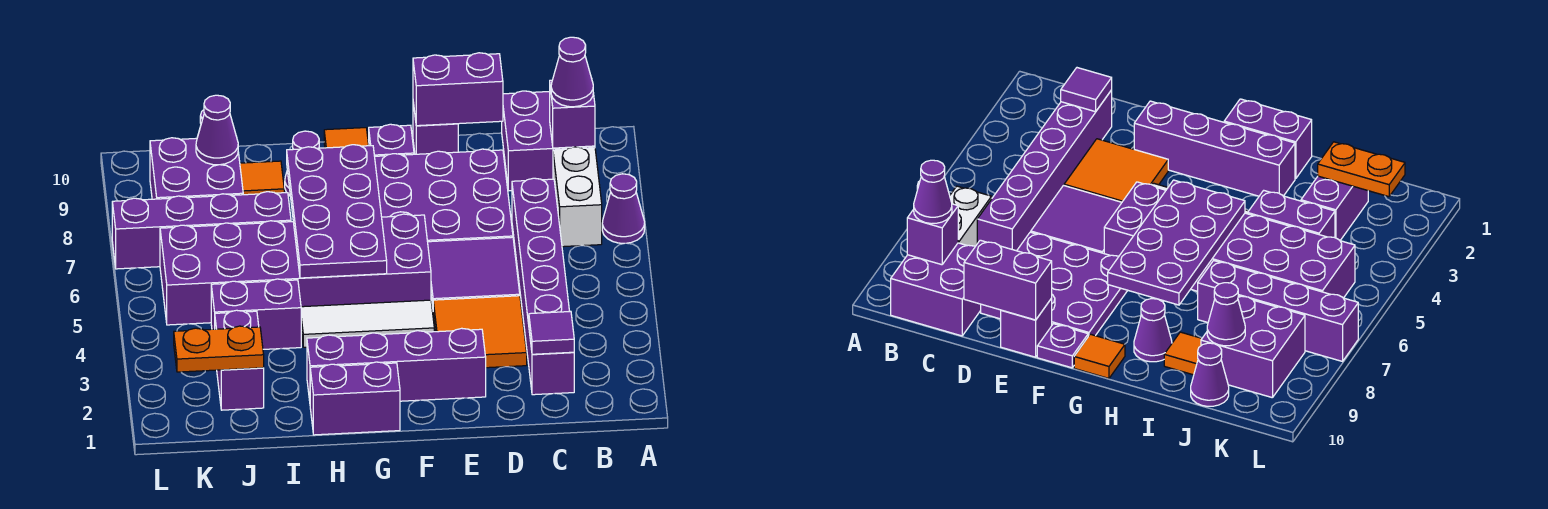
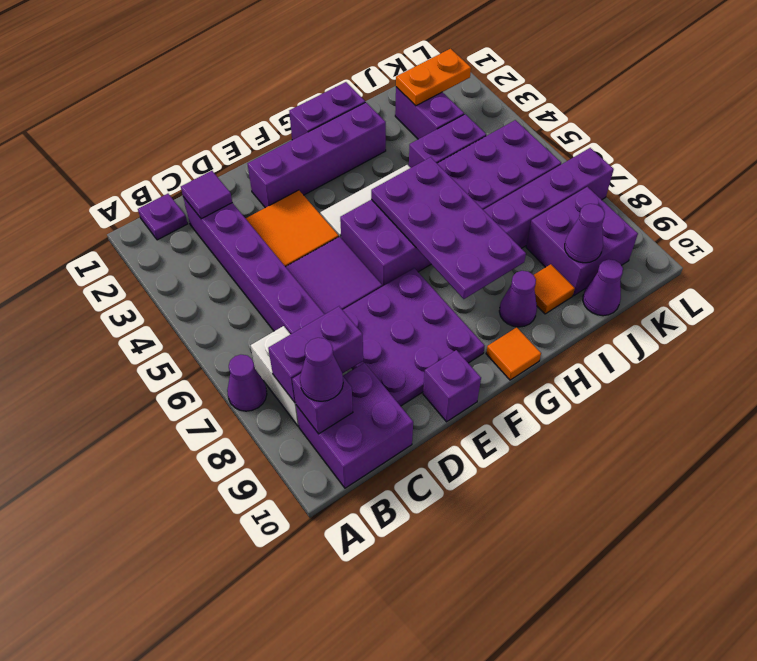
purple 1x2 brick [413,53,503,126] -> purple 1x2 brick moved to [268,306,363,402]
purple 1x1 plate [369,124,414,156] -> purple 1x1 plate moved to [138,194,187,240]

